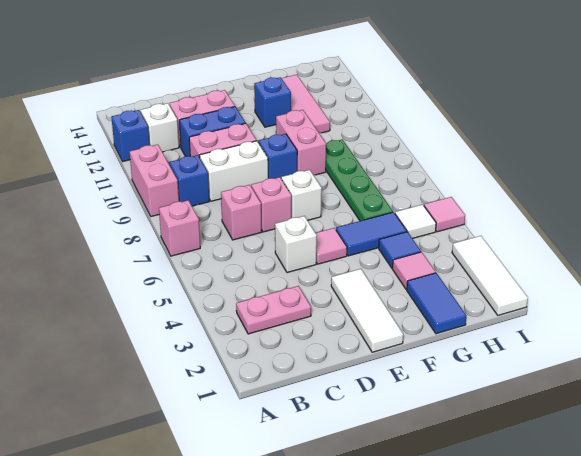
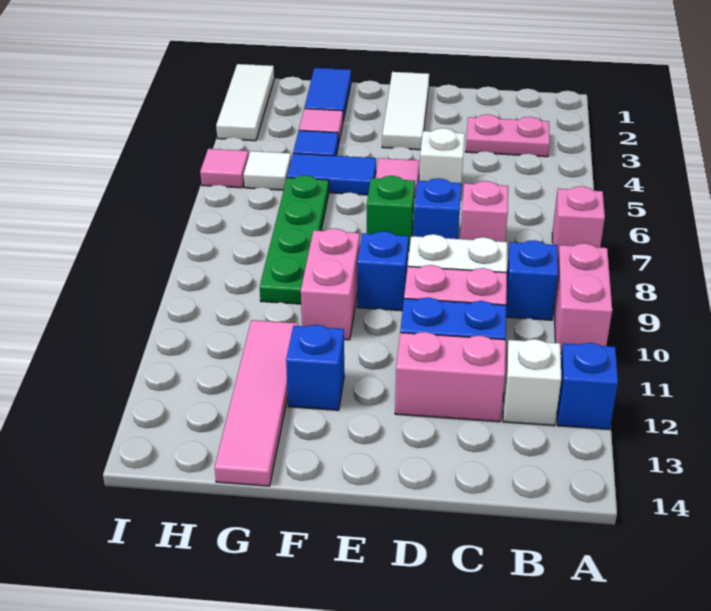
pink 1x1 brick [251,177,291,232] -> blue 1x1 brick [413,178,462,239]
white 1x1 brick [281,170,322,220] -> green 1x1 brick [367,176,415,251]
pink 1x3 tile [282,75,330,133] -> pink 1x4 tile [215,320,299,486]

